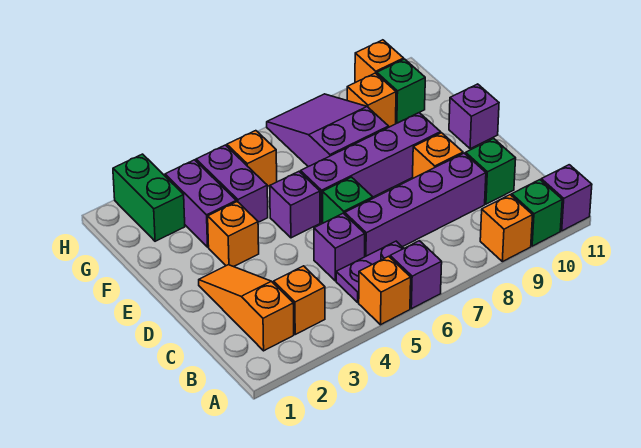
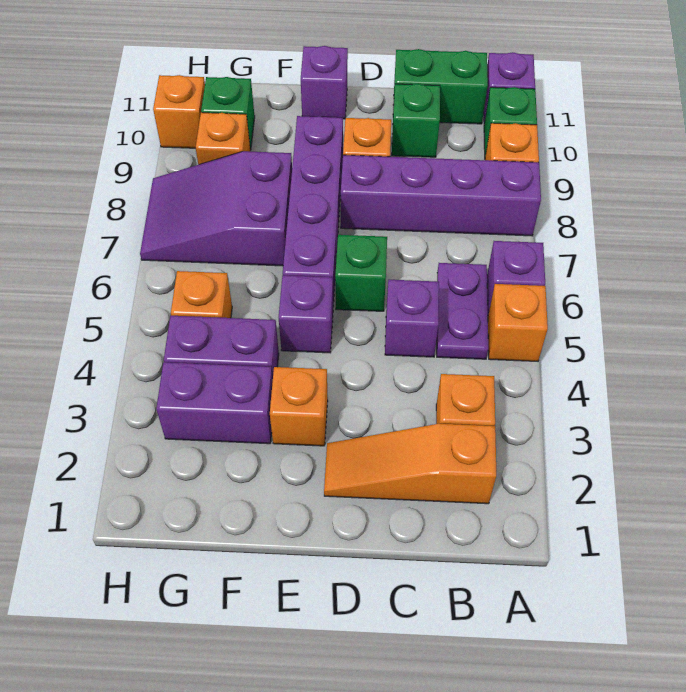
purple 1x4 brick [345,153,486,257] -> purple 1x4 brick turned to [341,155,541,236]
green 1x2 brick [113,154,185,241] -> green 1x2 brick moved to [393,49,488,124]

